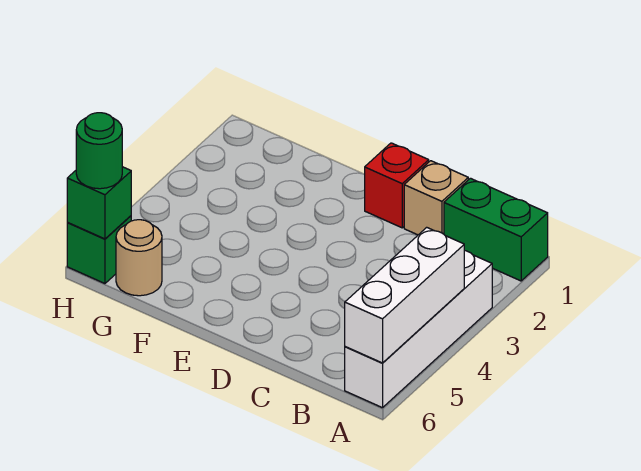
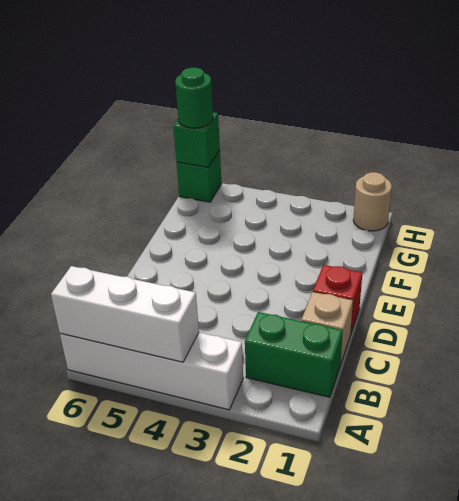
green 1x2 brick [444,178,548,281] -> green 1x2 brick turned to [245,312,343,397]
tan 1x1 round brick [116,220,162,296] -> tan 1x1 round brick moved to [353,172,392,231]

